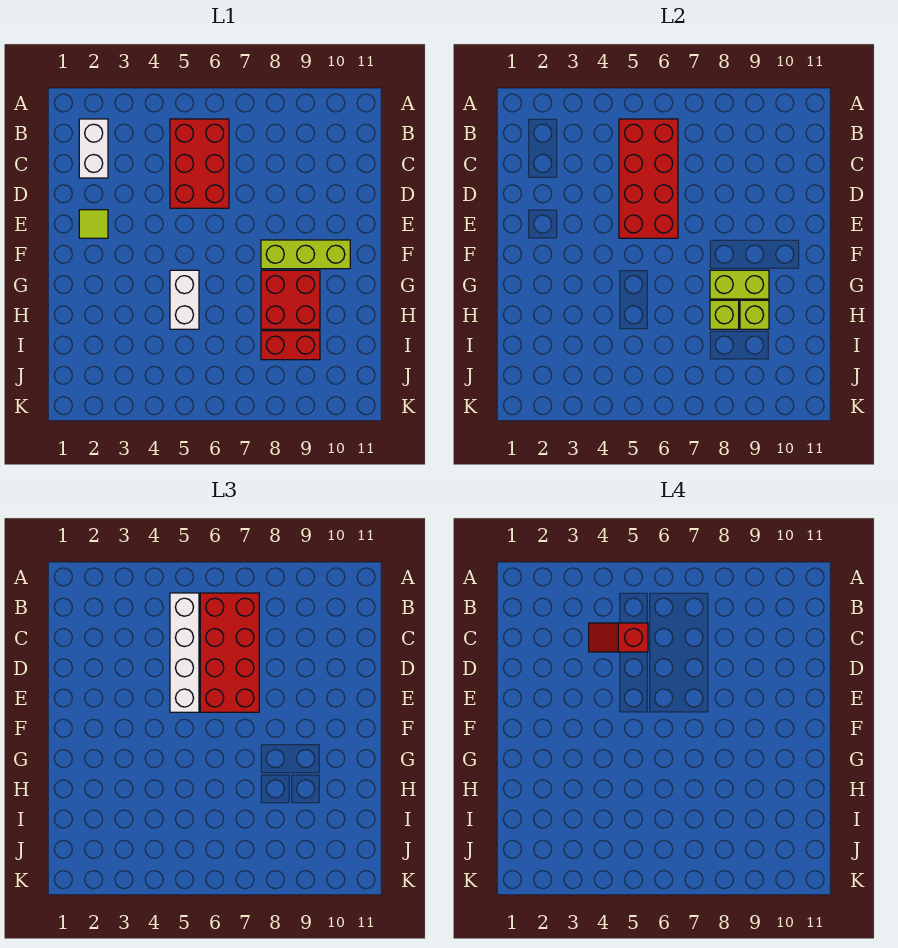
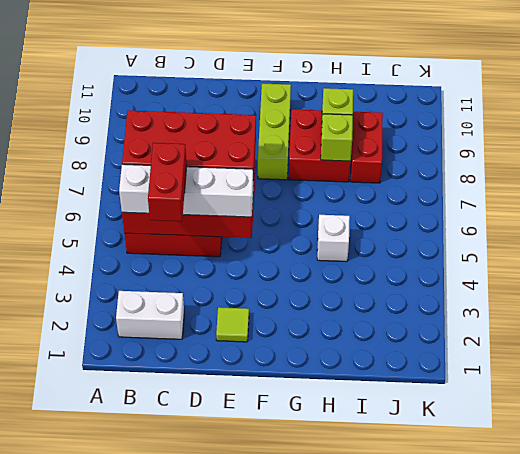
red 1x2 slope [589,623,648,652] -> red 1x2 brick [148,143,187,221]
white 1x2 brick [170,270,199,329] -> white 1x1 brick [317,215,350,262]
lime 1x2 brick [710,270,769,299] -> none

